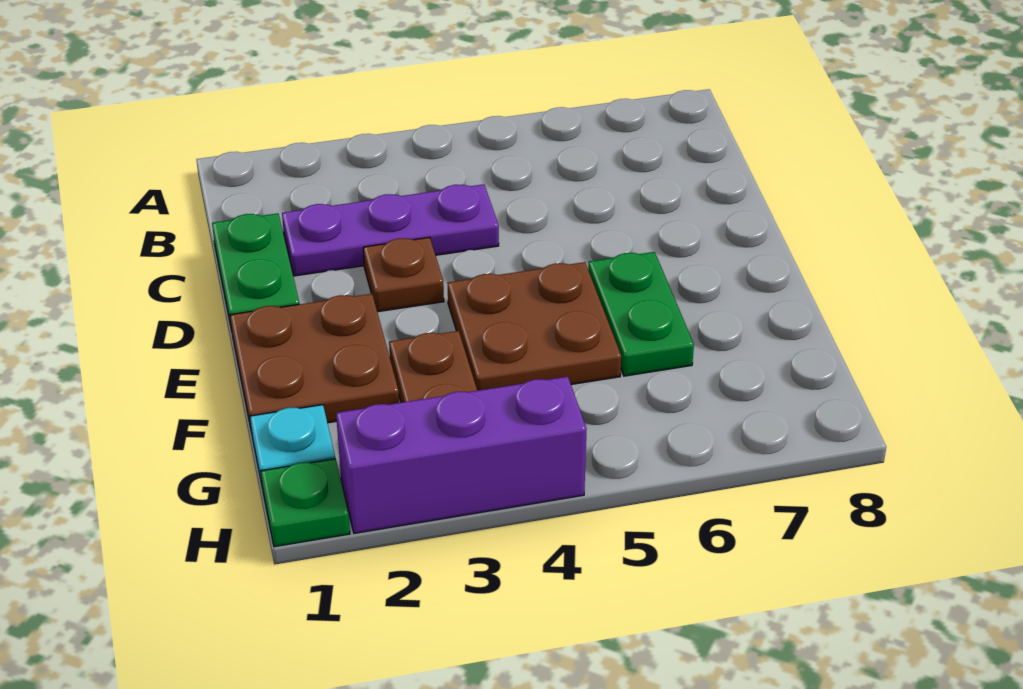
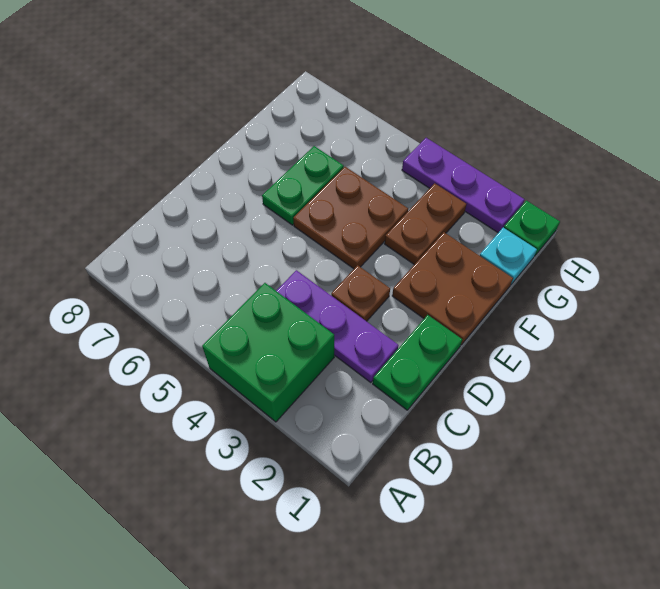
none -> green 2x2 brick [202,283,334,422]
purple 1x3 brick [336,377,587,533] -> purple 1x3 plate [402,138,525,233]

